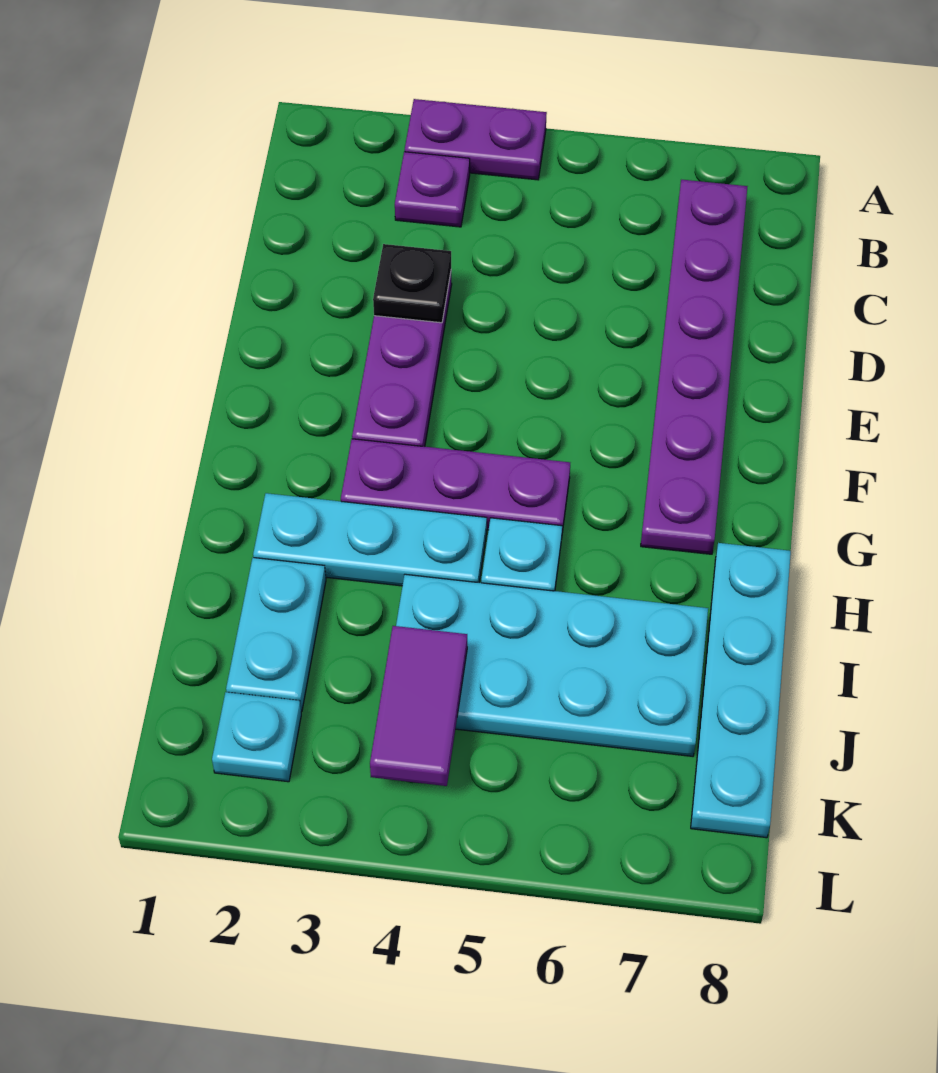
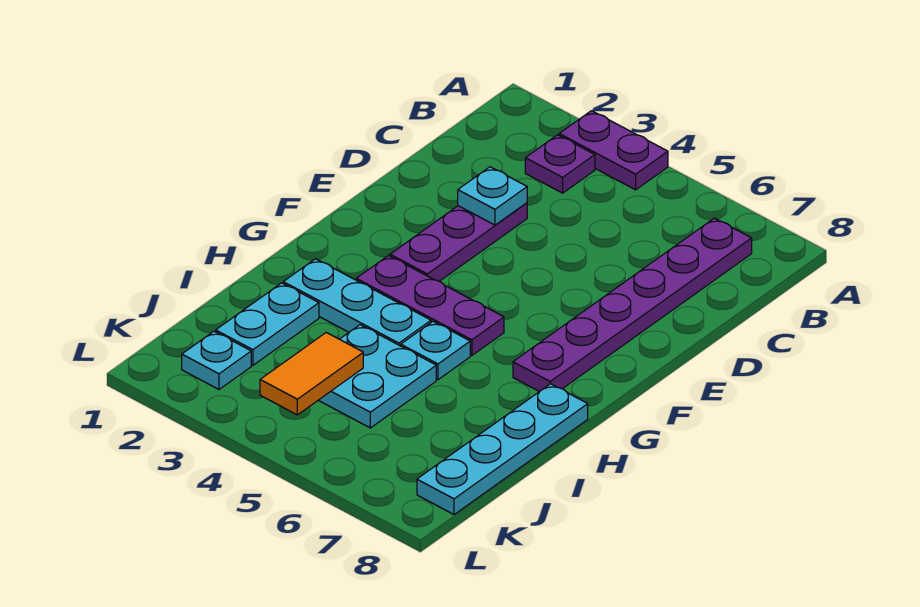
black 1x1 plate [373,244,451,323] -> cyan 1x1 plate [458,167,527,225]
cyan 2x4 plate [396,574,708,756] -> cyan 2x2 plate [319,325,436,428]
purple 1x2 tile [370,626,467,786] -> orange 1x2 tile [260,333,363,415]

